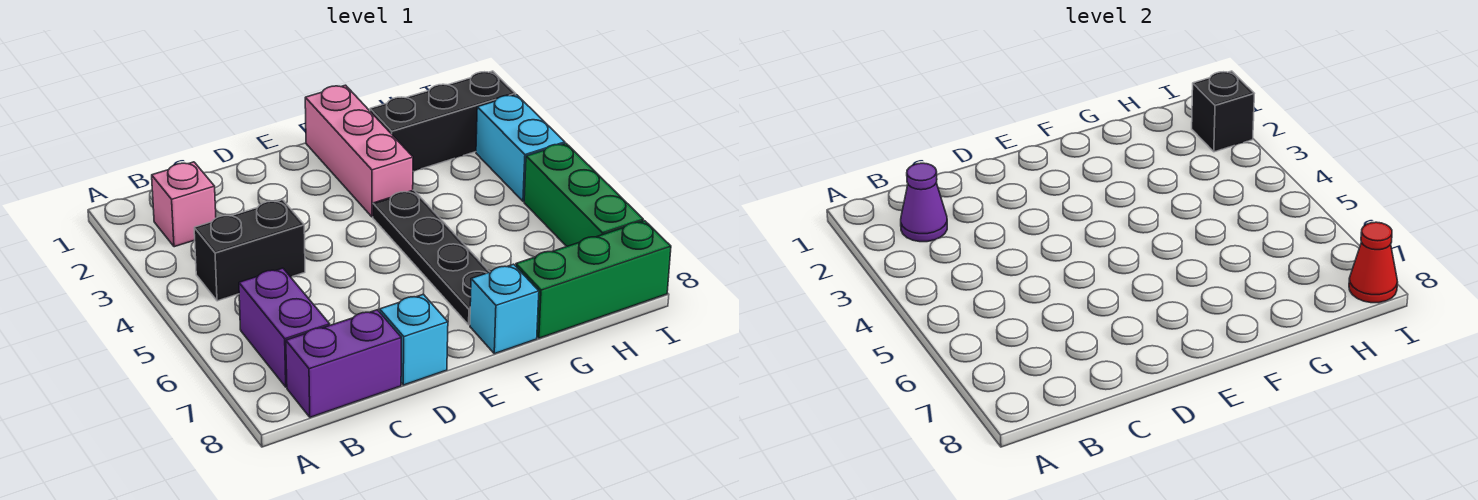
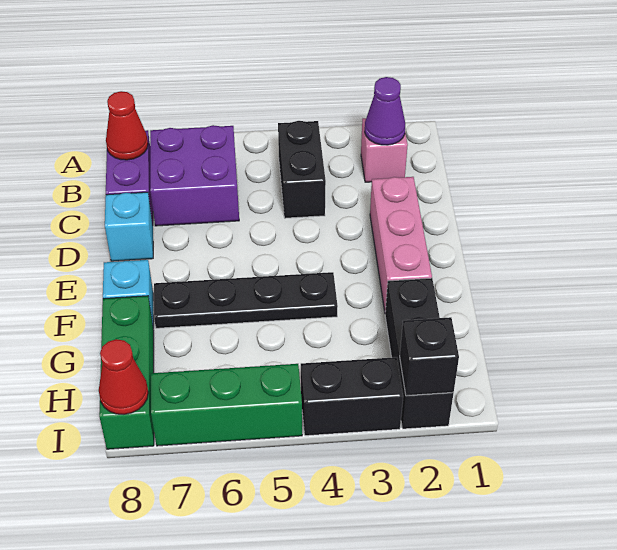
purple 1x2 brick [239,268,330,387] -> purple 2x2 brick [150,125,239,226]
none -> red 1x1 cone [106,91,148,160]
pink 1x3 brick [305,85,413,217] -> pink 1x3 brick turned to [370,177,432,311]
cyan 1x2 brick [476,95,565,201] -> black 1x2 brick [301,357,403,436]

